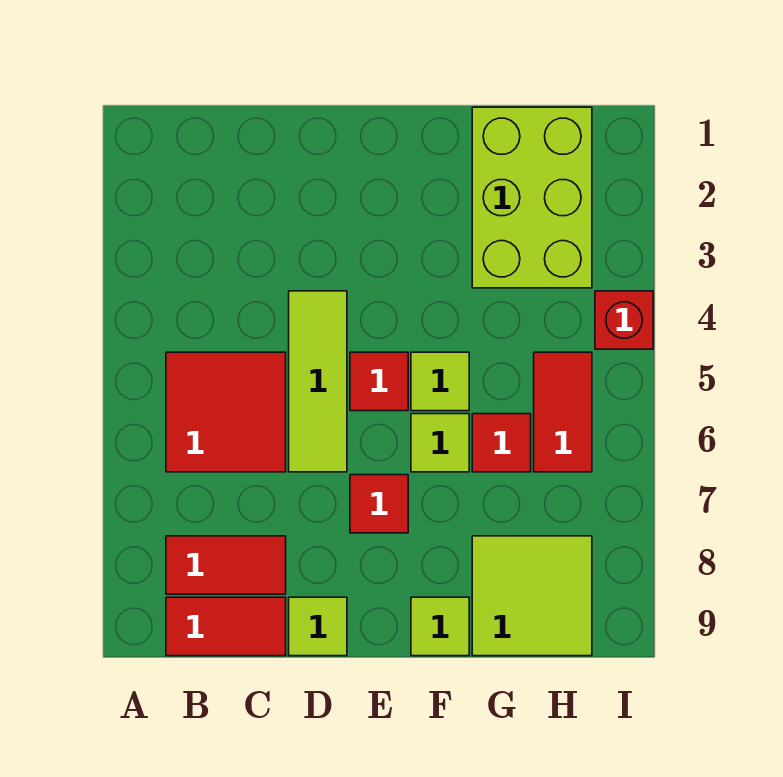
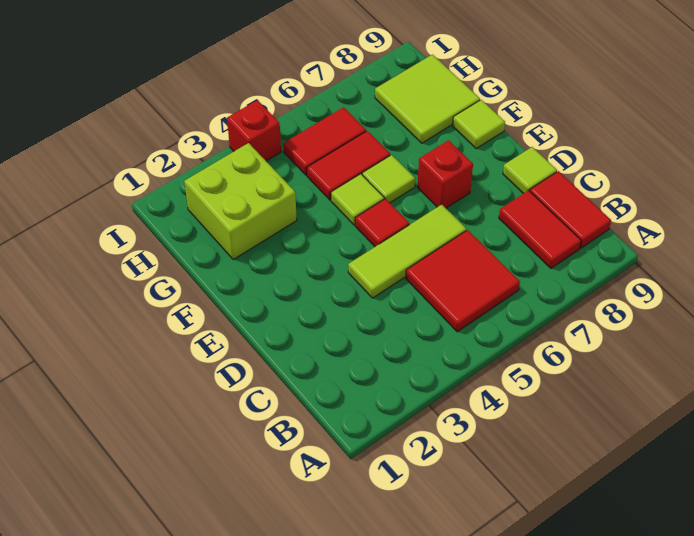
red 1x1 tile [350,475,408,533] -> red 1x1 brick [417,140,473,208]
lime 2x3 brick [472,107,592,288] -> lime 2x2 brick [184,143,297,259]
red 1x1 tile [472,414,531,472] -> red 1x2 tile [307,131,390,200]

